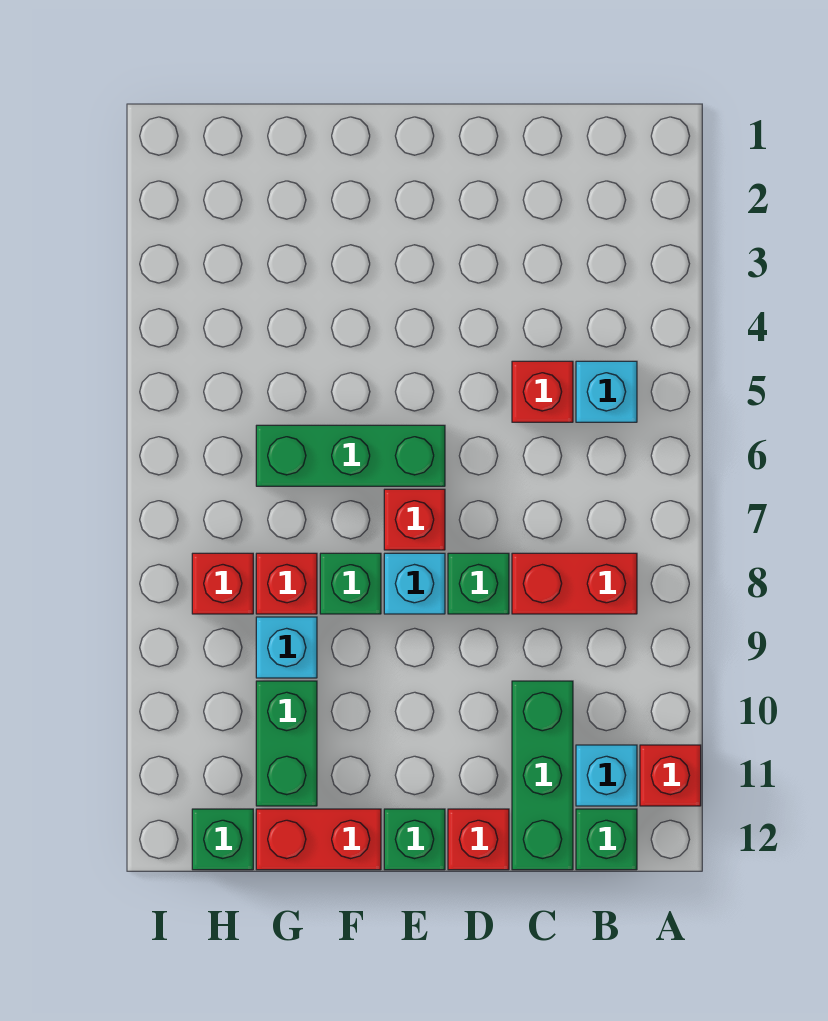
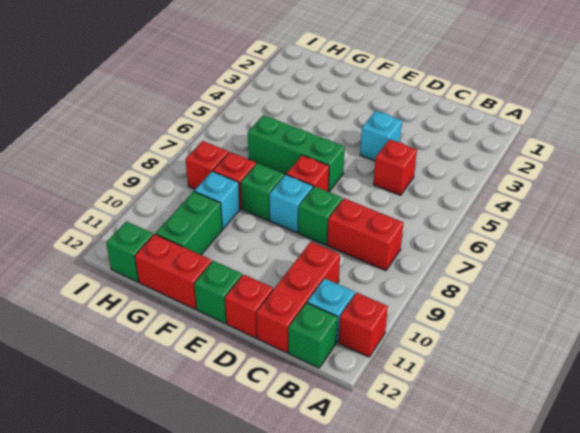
cyan 1x1 brick [576,361,637,422] -> cyan 1x1 brick moved to [360,111,402,161]
green 1x3 brick [512,681,573,870] -> red 1x3 brick [256,242,340,353]

